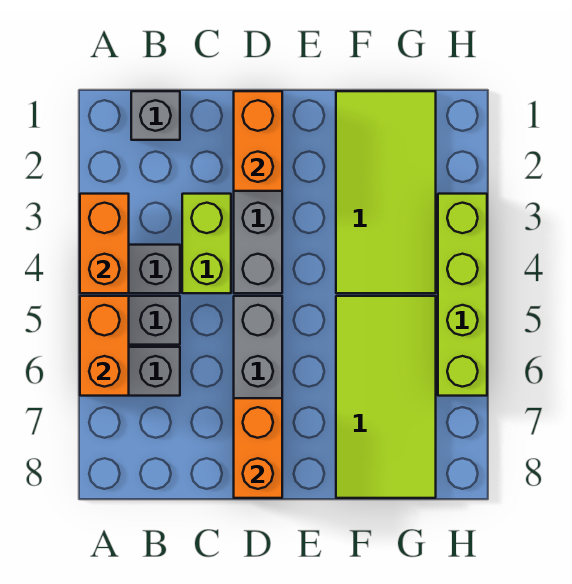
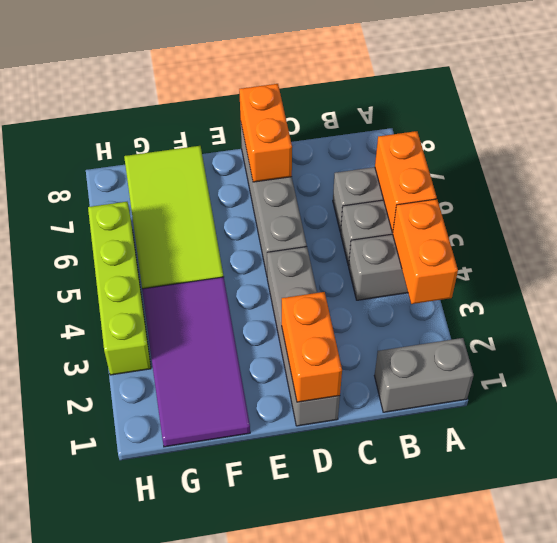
grey 1x1 brick [131,91,180,140] -> grey 1x2 brick [374,338,474,412]
lime 1x2 brick [182,194,231,293] -> none
lime 2x4 tile [336,91,436,293] -> purple 2x4 tile [142,277,250,447]

